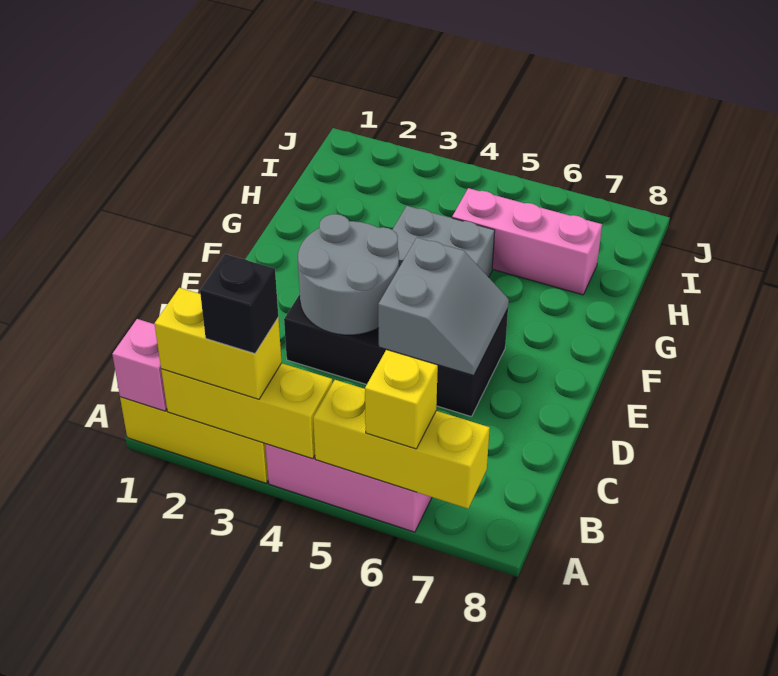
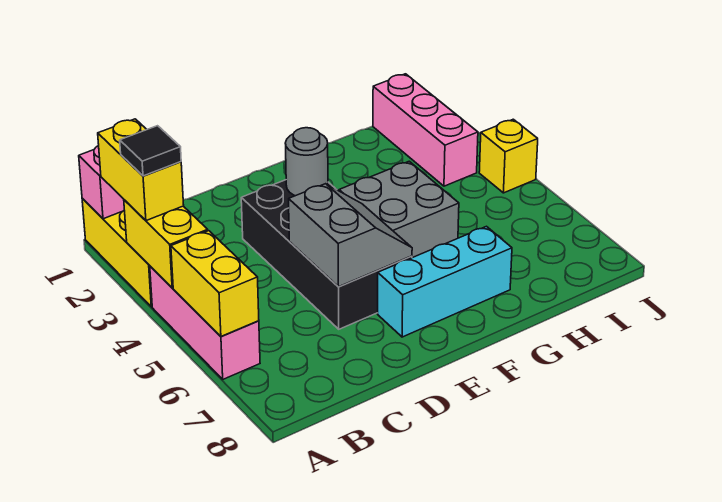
yellow 1x3 brick [161,363,332,459] -> yellow 1x2 brick [124,200,208,288]
black 1x1 brick [200,254,278,354] -> black 1x1 tile [120,126,181,176]
yellow 1x3 brick [313,380,490,509] -> yellow 1x2 brick [171,231,259,336]
yellow 1x1 brick [365,350,438,449] -> yellow 1x1 brick moved to [479,119,538,193]
grey 2x2 round brick [298,214,399,335] -> grey 1x1 round brick [285,128,328,196]
grey 2x2 slope [378,238,509,375] -> grey 2x2 slope turned to [289,184,412,287]
none -> cyan 1x3 brick [378,226,512,337]
pink 1x3 brick [452,188,602,295] -> pink 1x3 brick moved to [373,74,478,186]

